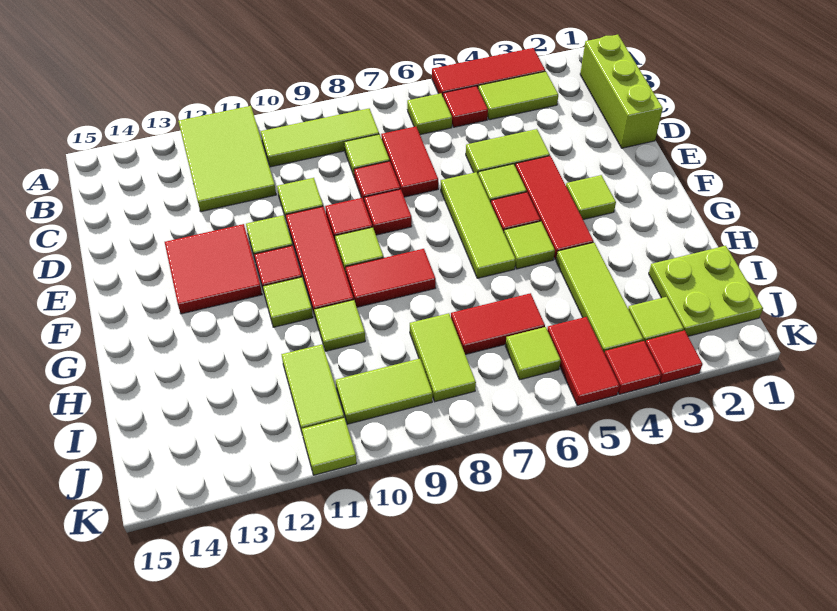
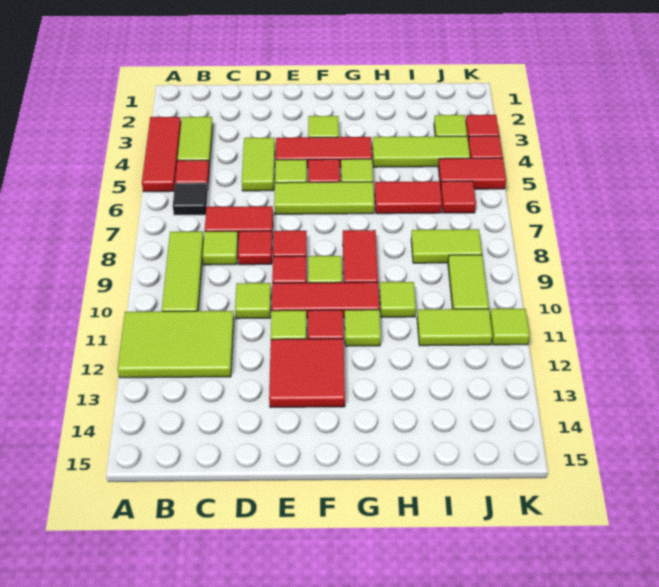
lime 1x3 brick [580,35,663,148] -> none
lime 1x1 tile [407,93,452,135] -> black 1x1 tile [173,183,208,215]
lime 2x2 plate [649,246,763,336] -> none
red 1x2 tile [451,293,545,355] -> red 1x2 tile turned to [375,181,442,214]
lime 1x1 tile [505,327,561,380] -> red 1x1 tile [441,181,476,213]

